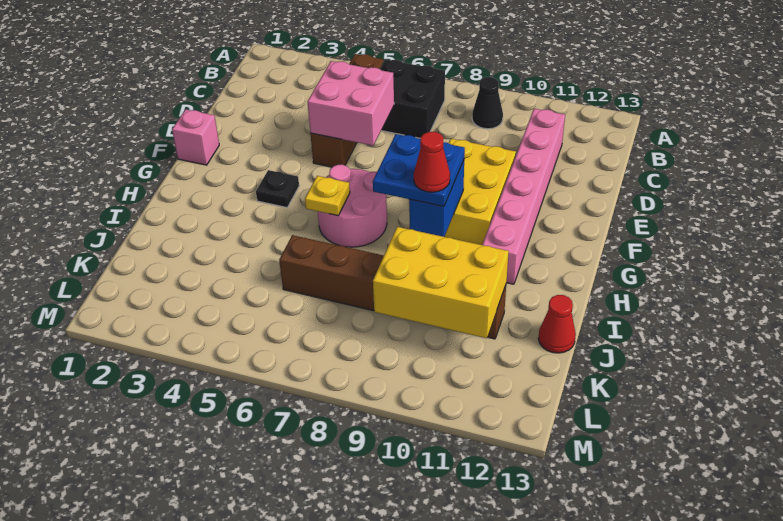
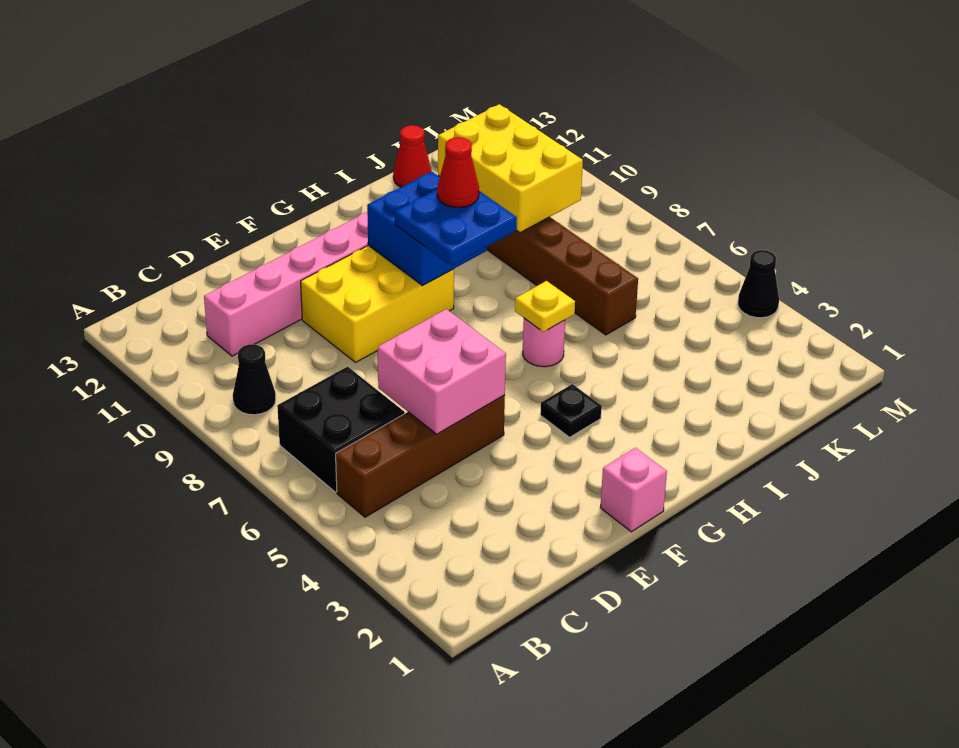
pink 2x2 round brick [318,165,387,247] -> pink 1x1 round brick [523,318,565,367]
blue 1x2 brick [409,160,464,237] -> blue 2x2 brick [367,172,487,286]
none -> black 1x1 cone [738,250,779,318]

